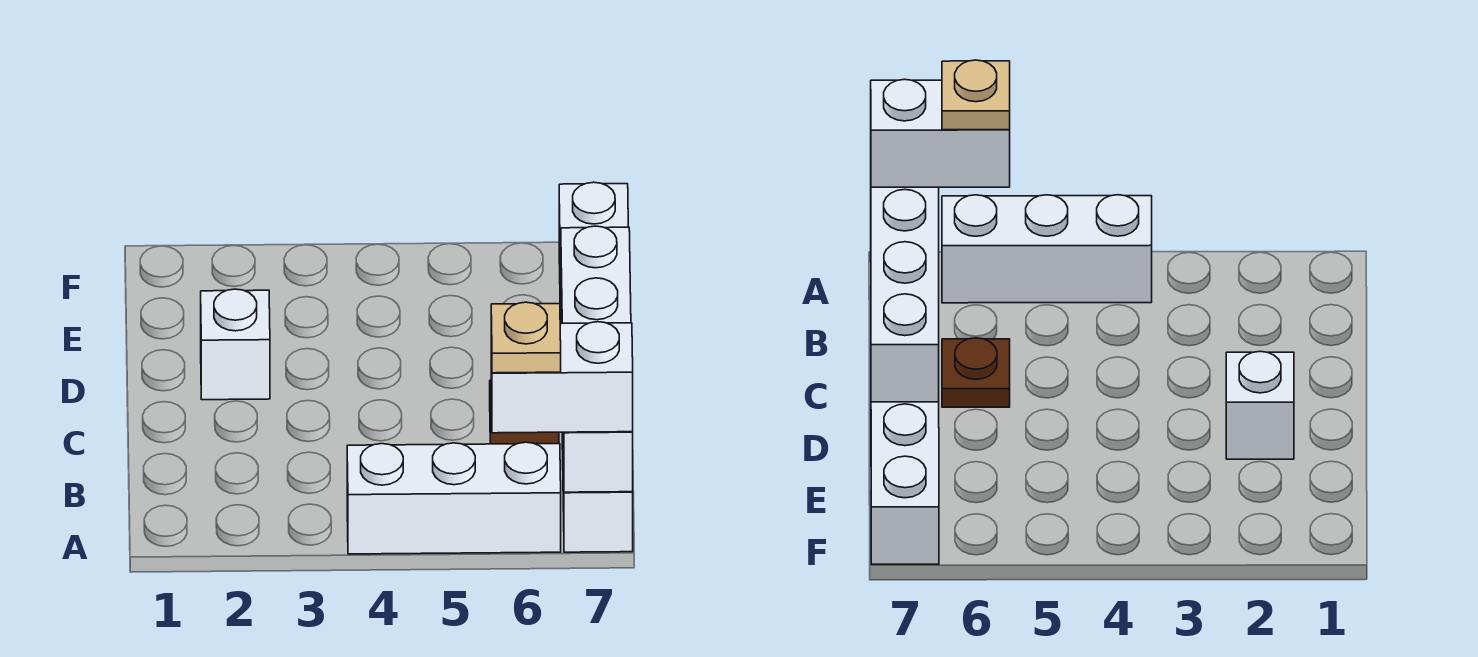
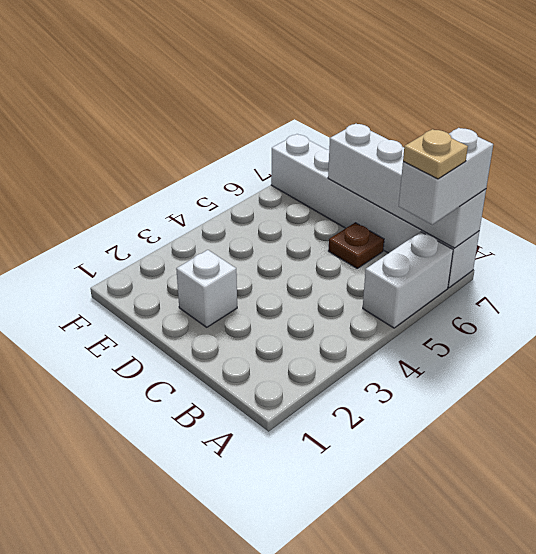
white 1x3 brick [347,442,561,554] -> white 1x2 brick [363,232,453,328]

